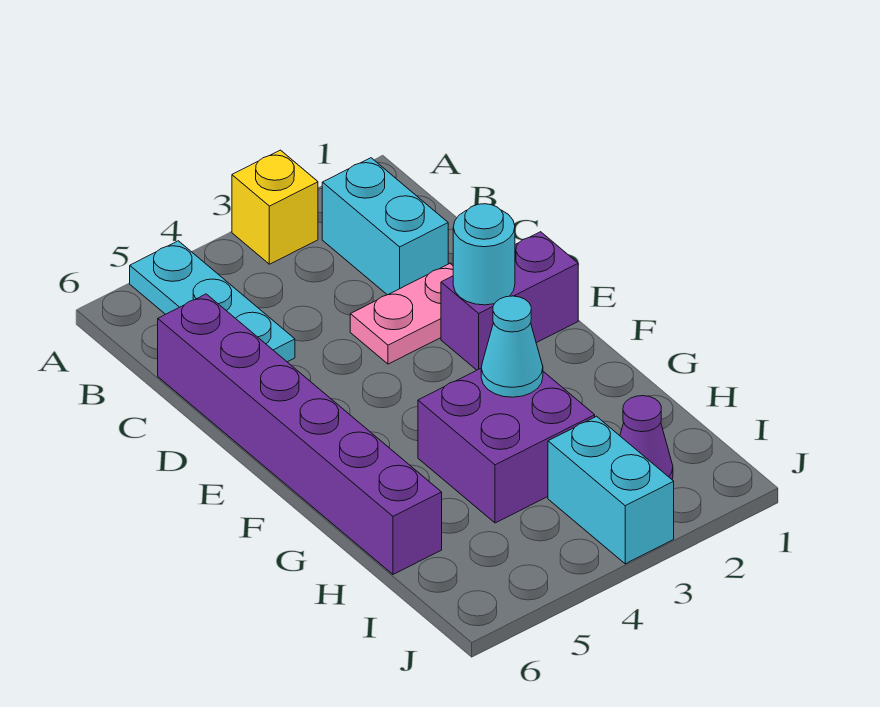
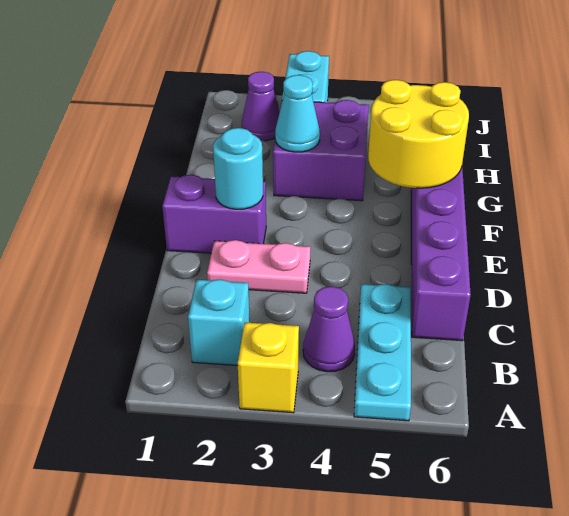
cyan 1x2 brick [322,158,448,295] -> cyan 1x1 brick [188,279,250,366]
none -> purple 1x1 cone [303,286,355,372]
none -> yellow 2x2 round brick [368,80,469,188]

